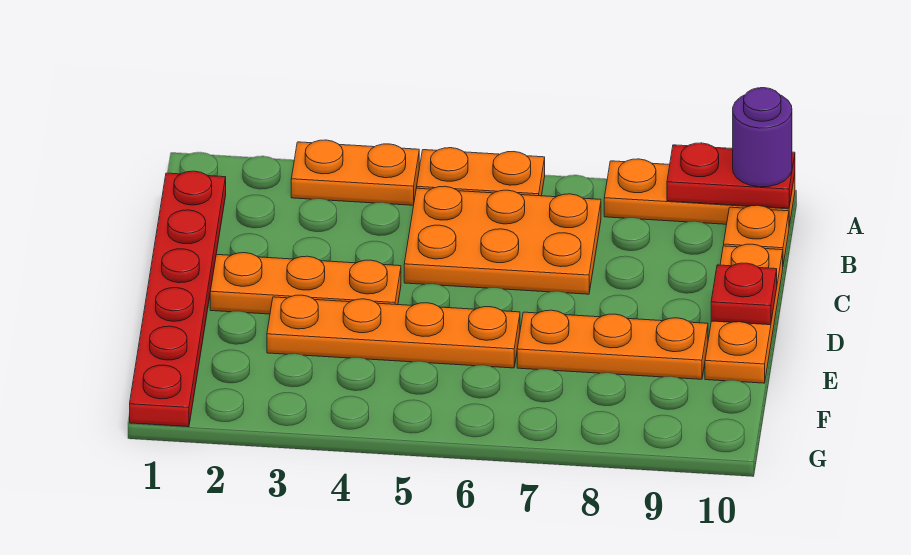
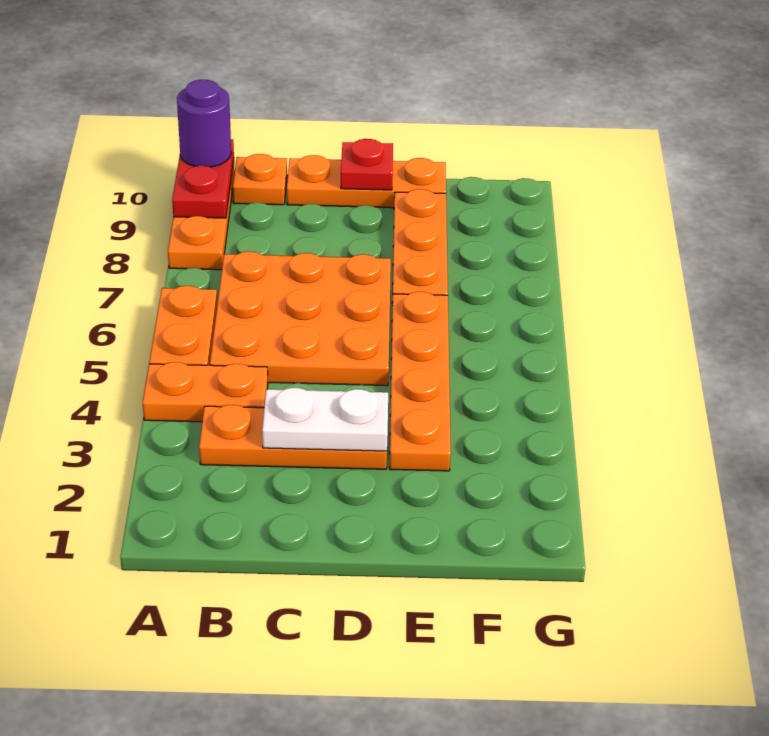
orange 1x2 plate [291,140,419,205] -> orange 1x2 plate turned to [143,362,268,422]
red 1x6 plate [130,171,226,427] -> none
orange 2x3 plate [404,186,601,294] -> orange 3x3 plate [210,251,391,386]
none -> white 1x2 plate [262,388,388,451]
orange 1x3 plate [210,253,401,314] -> orange 1x3 plate turned to [199,405,387,469]

